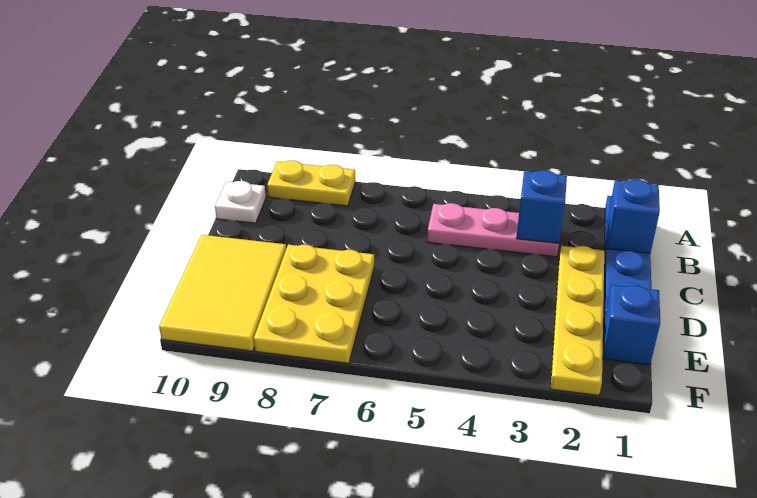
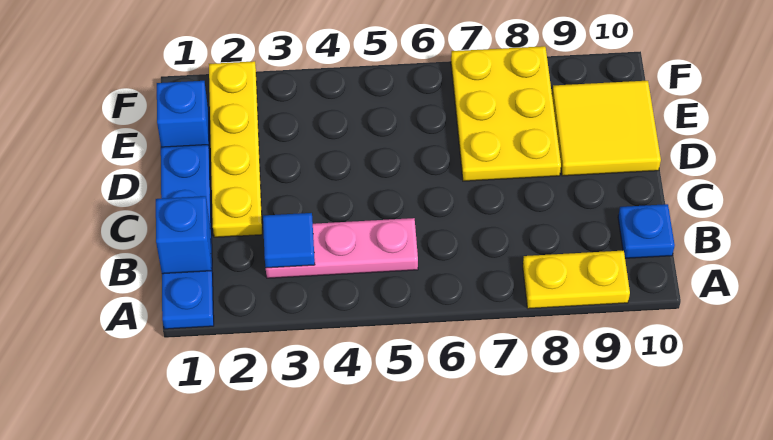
blue 1x1 brick [516,170,567,243] -> blue 1x1 tile [263,213,315,268]
white 1x1 plate [215,181,266,223] -> blue 1x1 plate [618,204,675,258]
yellow 2x3 tile [159,235,286,351] -> yellow 2x2 tile [552,81,661,176]

